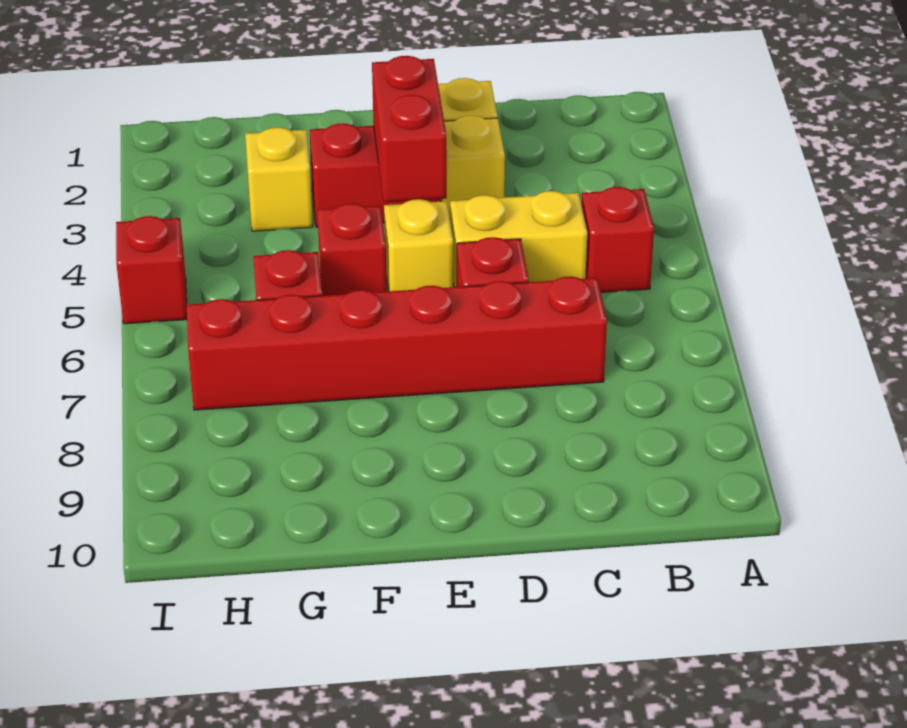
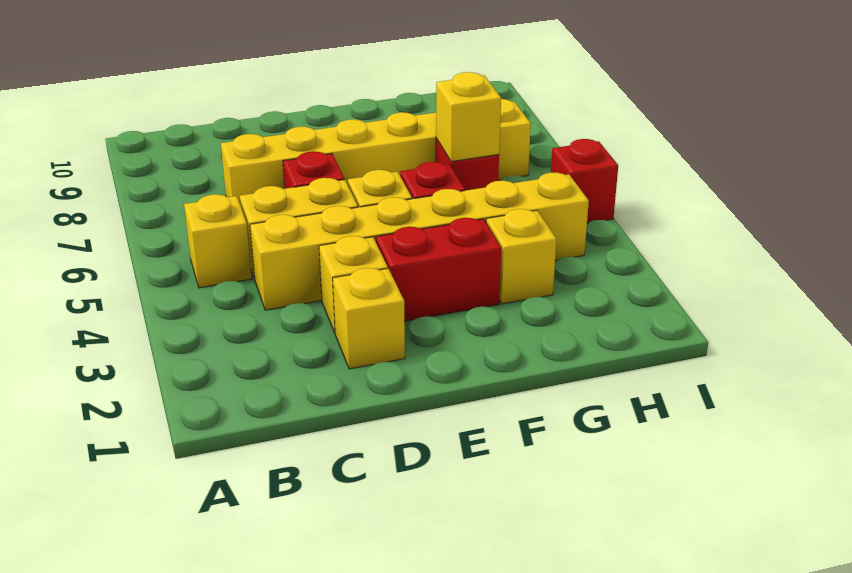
red 1x1 brick [581,187,654,292] -> yellow 1x1 brick [184,194,252,288]
none -> yellow 1x6 brick [250,173,589,310]
red 1x6 brick [187,276,607,410] -> yellow 1x6 brick [221,99,531,203]
red 1x2 brick [372,56,447,202] -> none
none -> yellow 1x1 brick [436,72,501,162]

